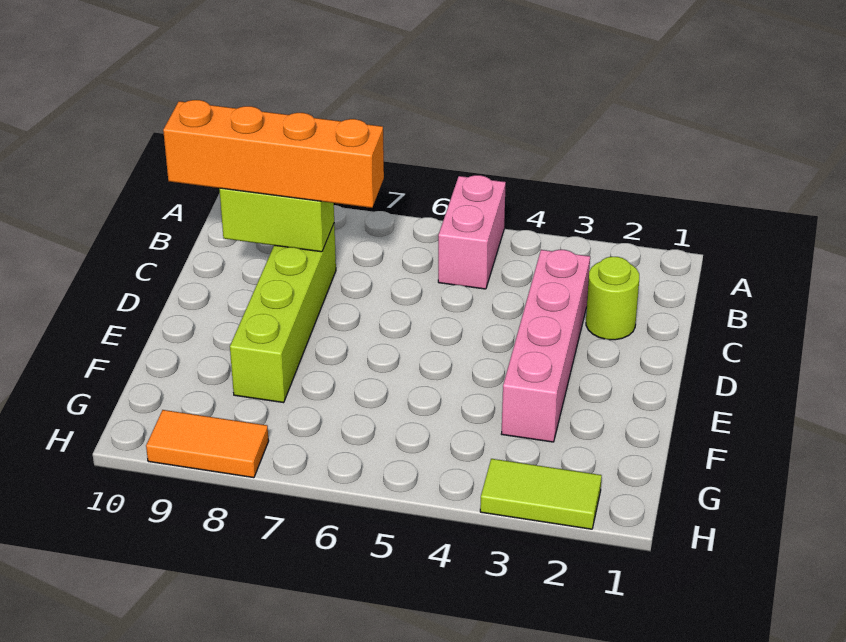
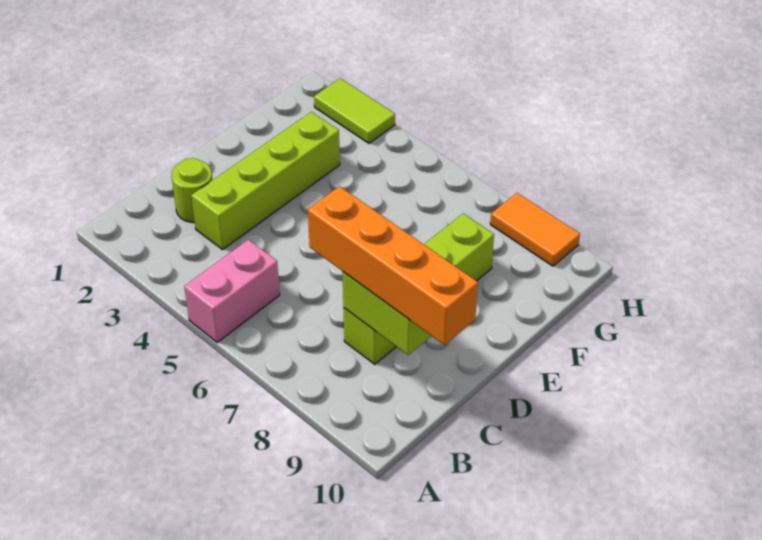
pink 1x4 brick [501,250,590,442] -> lime 1x4 brick [191,112,340,250]

